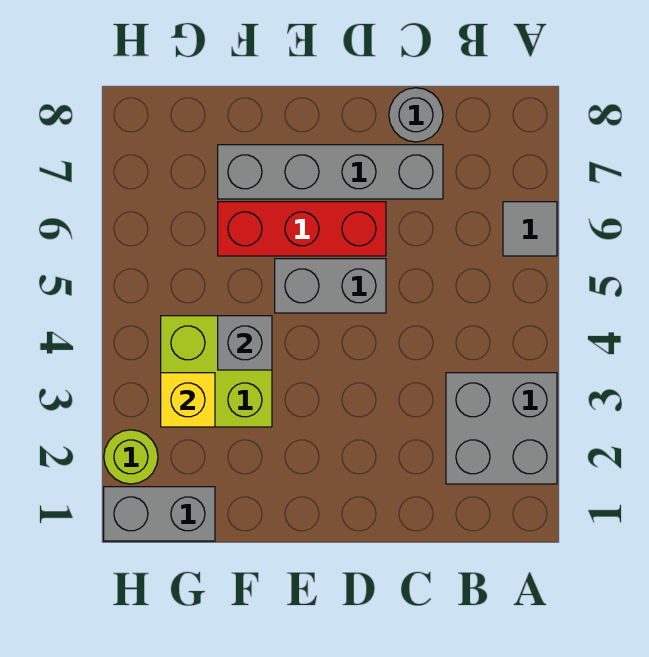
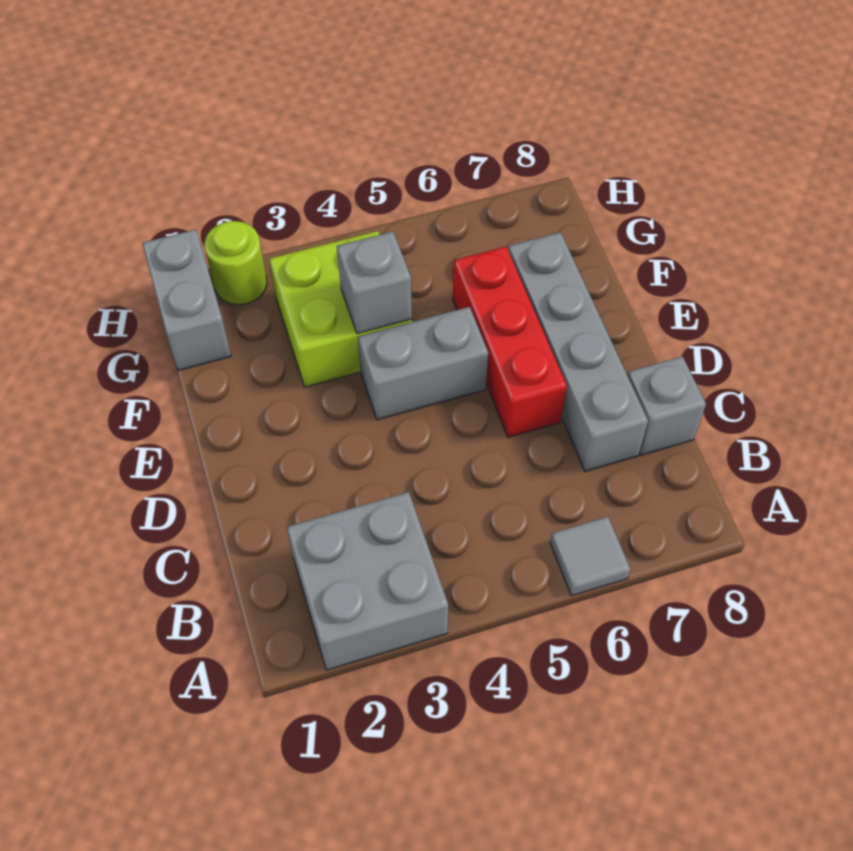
grey 1x1 round brick [389,88,443,142] -> grey 1x1 brick [628,356,706,455]
grey 1x2 brick [275,259,386,313] -> grey 1x2 brick turned to [358,307,488,420]
yellow 1x1 brick [161,373,215,427] -> none

